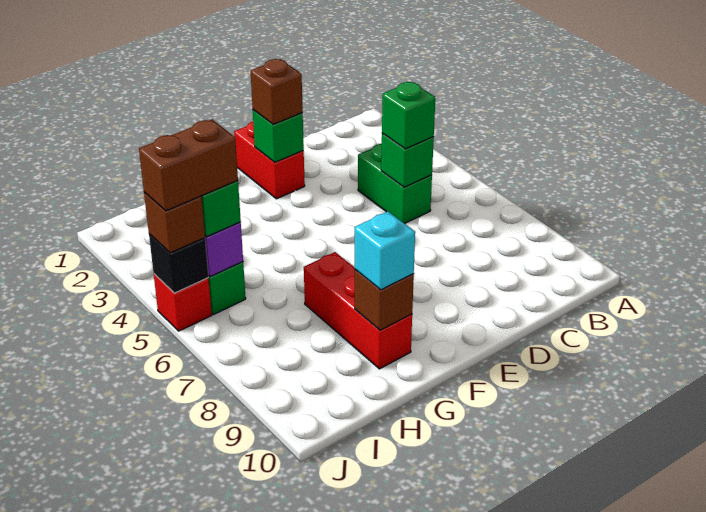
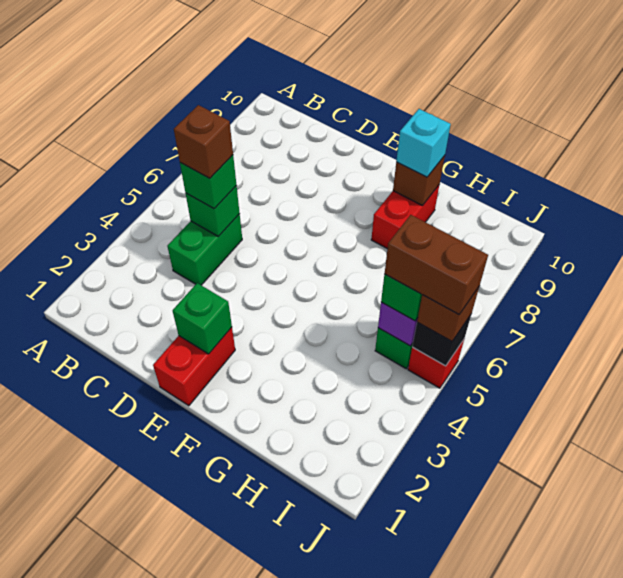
brown 1x1 brick [251,59,303,124] -> brown 1x1 brick moved to [174,105,233,178]
red 1x3 brick [304,252,412,369] -> red 1x2 brick [371,184,440,249]

